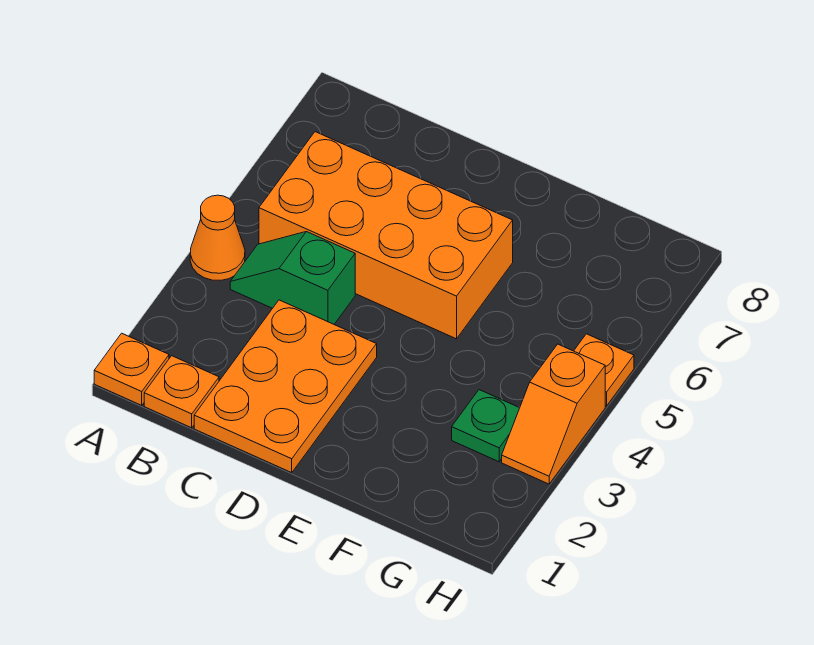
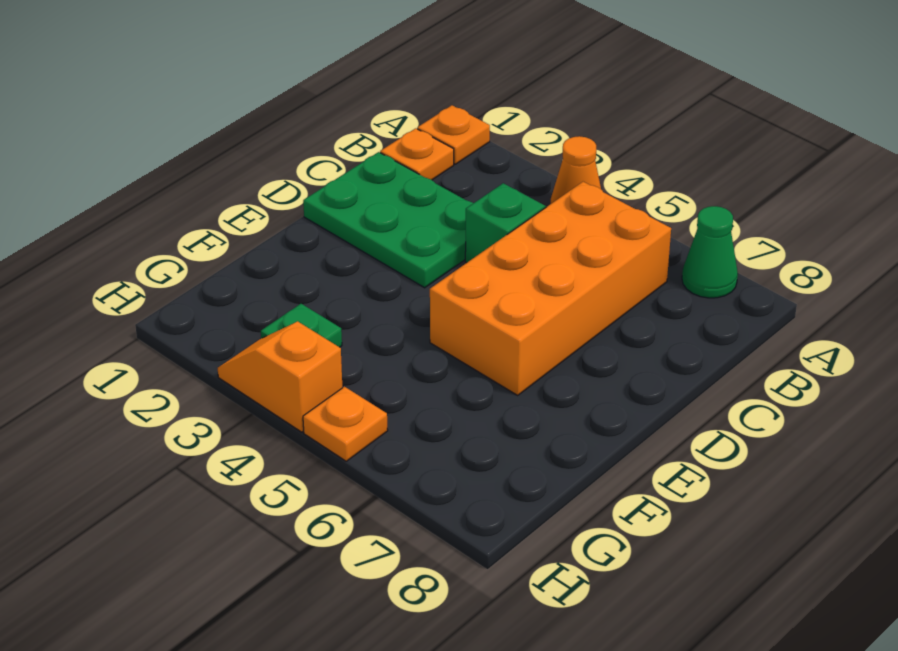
none -> green 1x1 cone [682,206,738,298]
orange 2x3 plate [194,300,377,473] -> green 2x3 plate [303,152,473,288]

